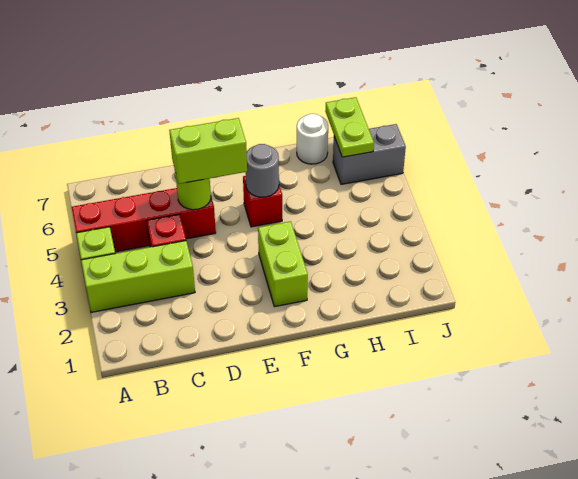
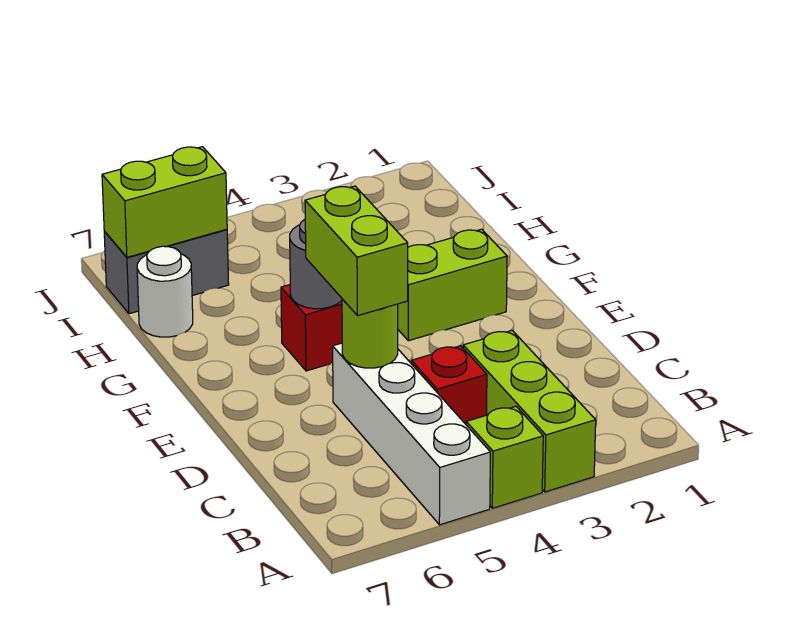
red 1x4 brick [72,188,216,252] -> white 1x4 brick [333,343,490,525]
grey 1x2 brick [333,124,406,184] -> grey 1x2 brick turned to [104,229,229,314]
lime 1x2 plate [325,97,374,157] -> lime 1x2 brick [102,147,227,257]

